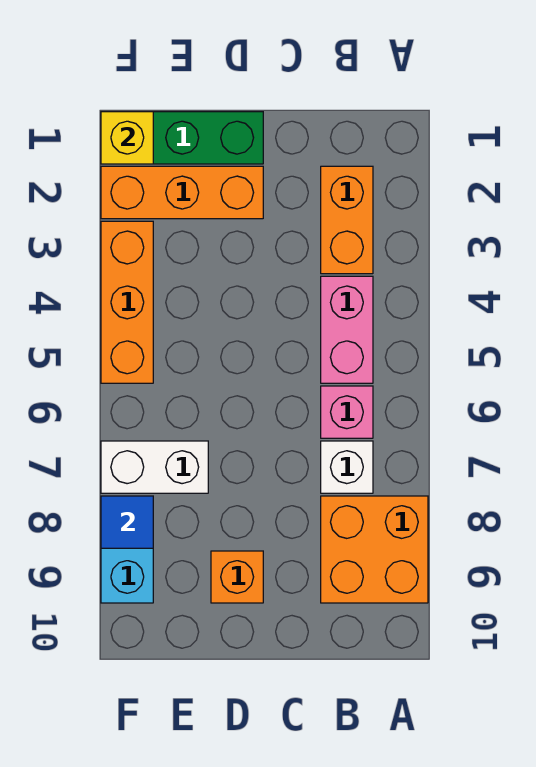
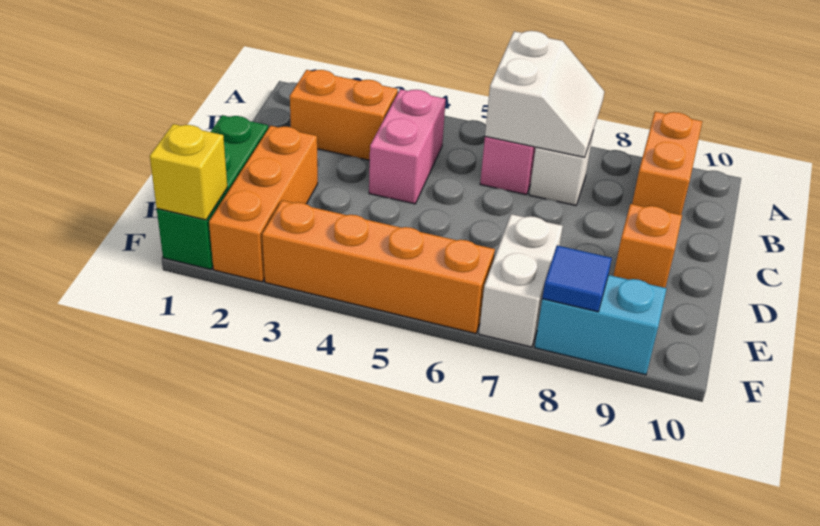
none -> white 2x2 slope [485,31,604,158]
orange 2x2 brick [321,496,428,603] -> orange 1x2 brick [632,112,702,215]
pink 1x2 brick [321,276,373,383] -> pink 1x2 brick turned to [369,89,446,204]
orange 1x3 brick [101,221,153,383] -> orange 1x4 brick [262,200,495,334]

